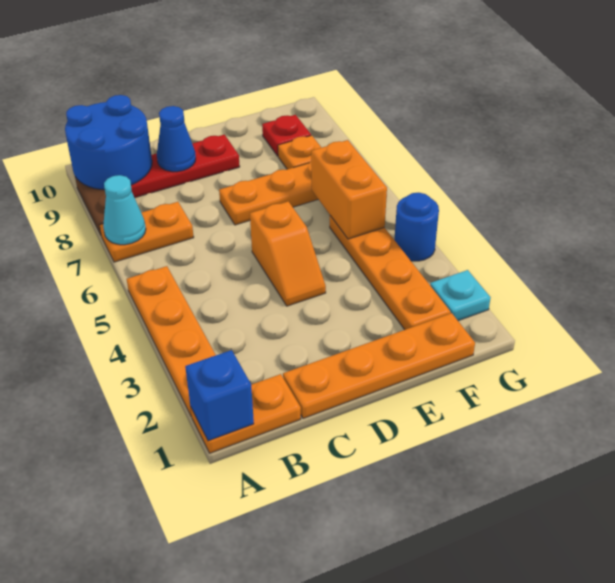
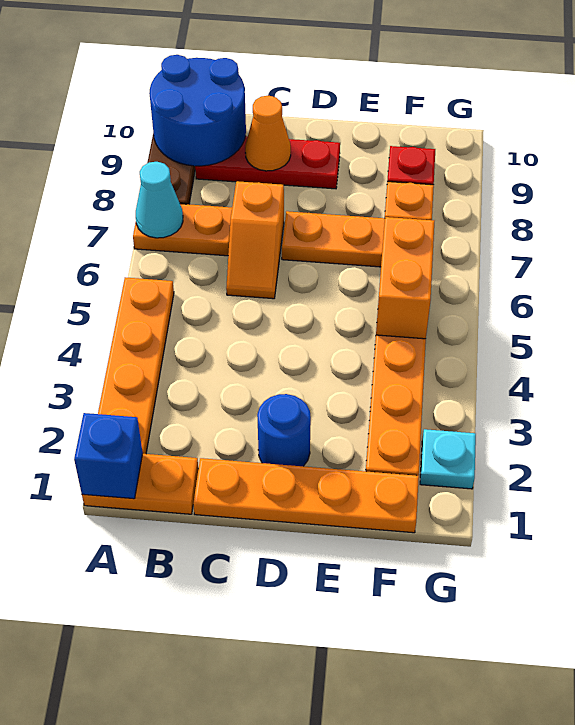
blue 1x1 cone [157,106,196,172] -> orange 1x1 cone [245,96,291,171]
orange 1x2 slope [250,201,326,306] -> orange 1x2 slope moved to [226,181,284,299]
blue 1x1 round brick [394,193,439,261] -> blue 1x1 round brick moved to [257,394,311,466]

